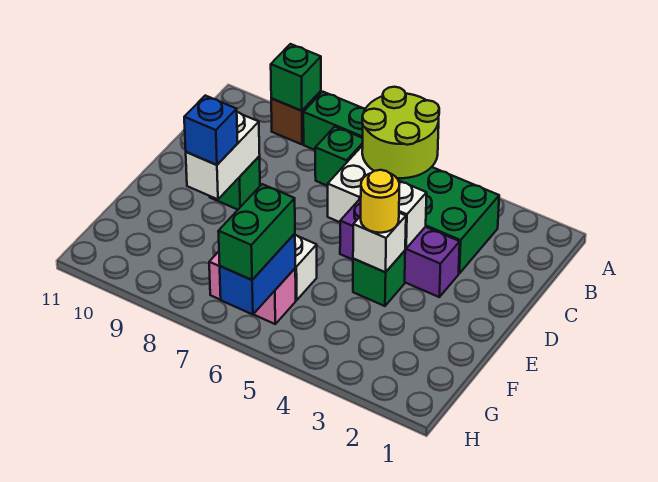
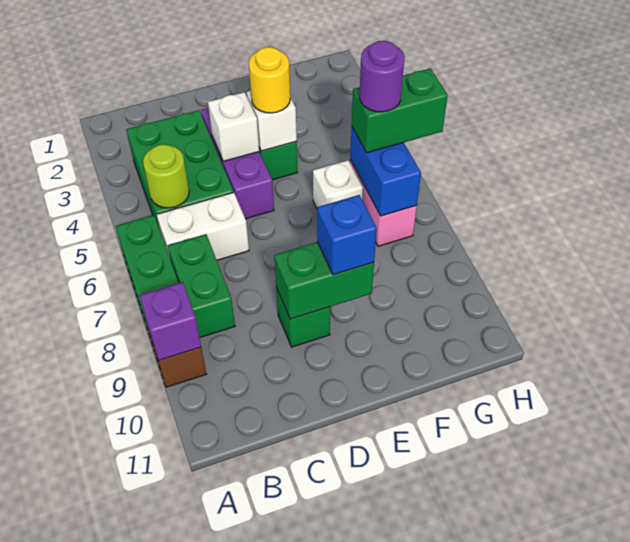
lime 2x2 round brick [362,87,439,178] -> lime 1x1 round brick [143,144,189,208]
green 1x1 brick [271,44,321,111] -> purple 1x1 brick [140,282,201,360]
green 1x1 brick [315,127,363,186] -> green 1x2 brick [168,234,235,338]
white 1x2 brick [186,112,260,199] -> green 1x2 brick [274,242,374,319]
blue 1x2 brick [220,234,295,315] -> blue 1x2 brick turned to [350,127,421,216]
none -> purple 1x1 round brick [359,41,405,112]

